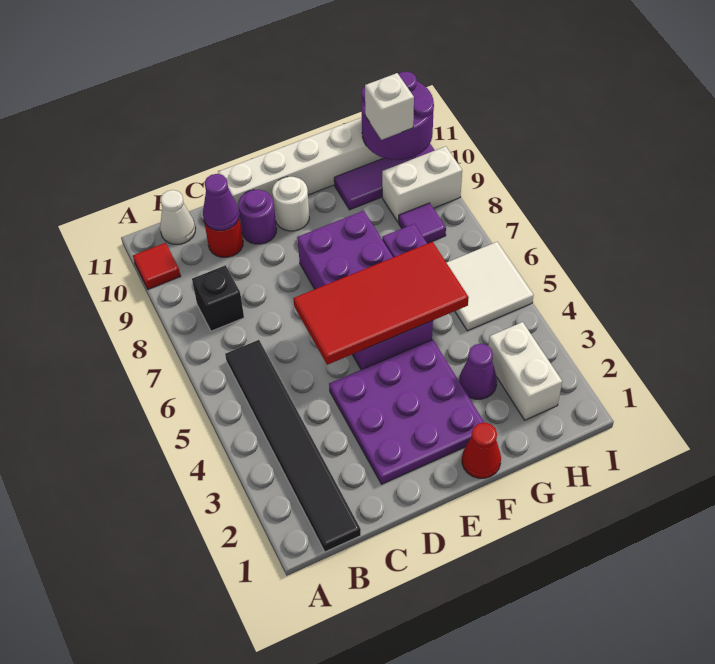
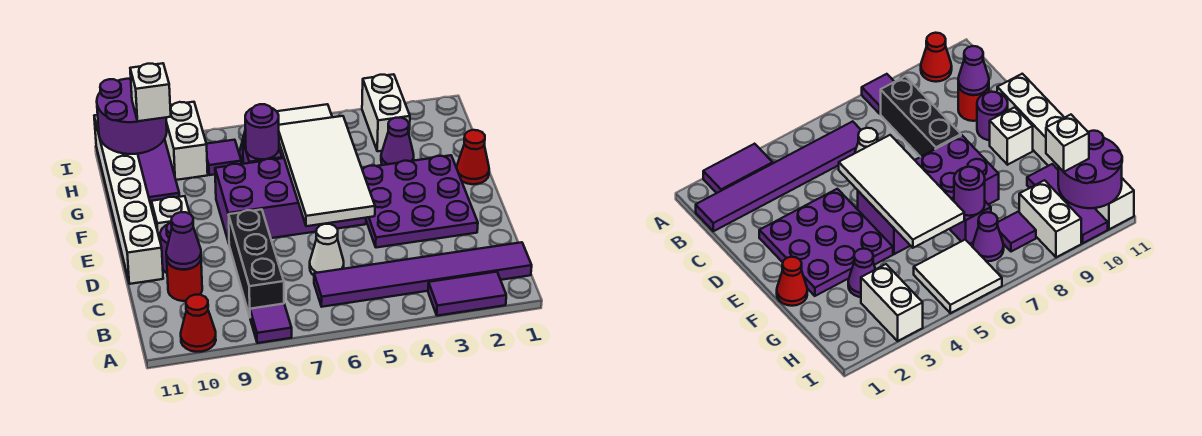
none -> purple 1x2 tile [428,272,506,316]
none -> purple 1x1 tile [250,304,292,343]
red 1x1 tile [133,243,181,289] -> red 1x1 cone [181,295,216,352]
black 1x6 tile [225,340,361,552] -> purple 1x6 tile [314,242,532,307]
black 1x1 brick [192,265,244,331] -> black 1x3 brick [228,209,284,316]
white 1x1 cone [160,190,196,244] -> white 1x1 cone moved to [310,224,344,275]
red 2x4 tile [293,241,469,365] -> white 2x4 tile [279,116,375,226]
white 1x1 round brick [272,177,309,231] -> white 1x1 brick [151,196,190,243]
none -> purple 1x1 round brick [245,104,279,159]
white 1x2 brick [488,322,562,420] -> white 1x2 brick turned to [362,74,410,151]
none -> purple 1x1 cone [973,212,1004,261]

